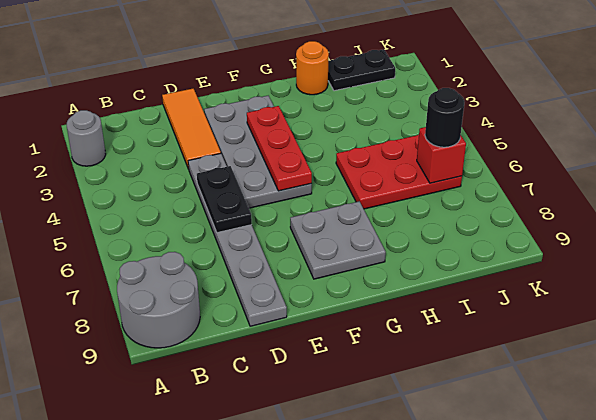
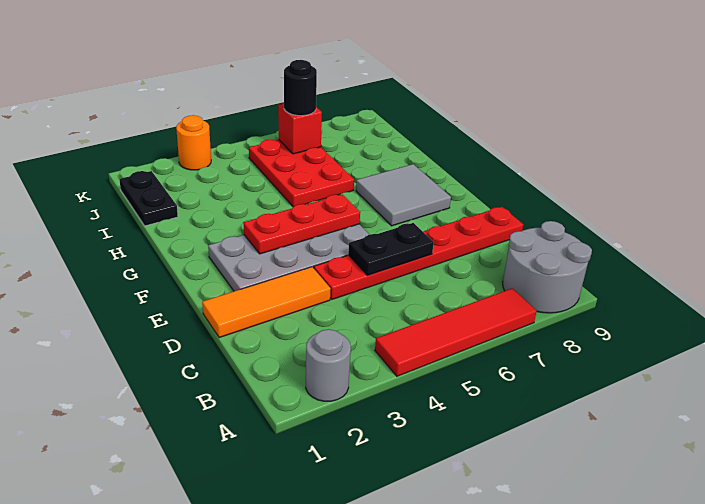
none -> red 1x4 tile [375,288,537,376]
grey 1x6 plate [188,153,287,326] -> red 1x6 plate [314,207,523,299]
grey 2x2 plate [290,201,386,279] -> grey 2x2 tile [356,164,451,226]
orange 1x1 round brick [296,41,329,95] -> orange 1x1 round brick moved to [176,115,211,170]

